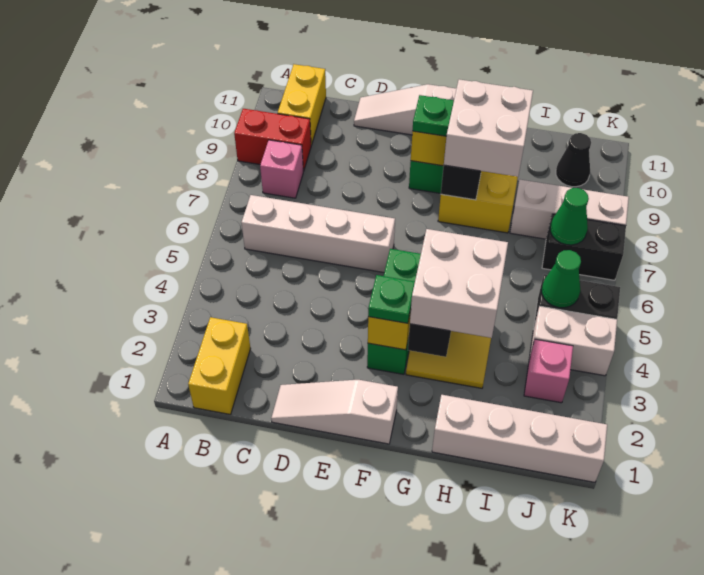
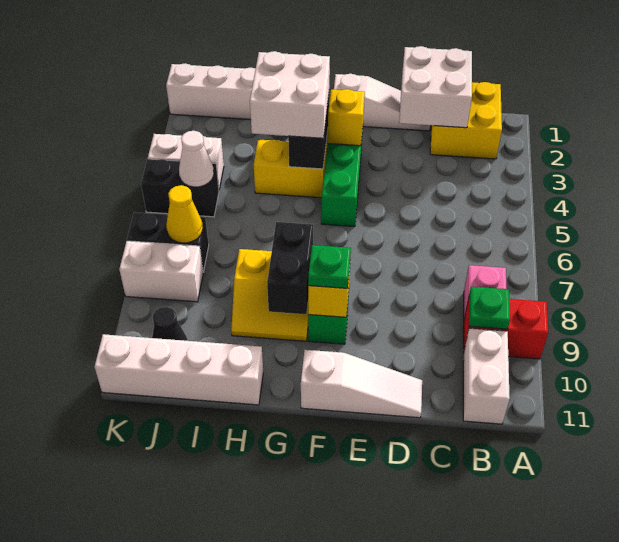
yellow 1x2 brick [188,317,251,415] -> yellow 2x2 brick [430,82,502,159]
white 1x4 brick [241,195,395,272] -> white 1x4 brick moved to [95,334,263,405]
yellow 1x2 brick [278,64,326,145] -> white 1x2 brick [463,328,510,424]
green 1x1 plate [368,275,415,323] -> green 1x1 plate moved to [469,287,510,329]
white 2x2 brick [444,79,533,177] -> white 2x2 brick moved to [399,46,472,128]
white 1x3 brick [510,180,629,239] -> white 1x2 brick [119,241,203,302]
pink 1x1 brick [524,339,573,403] -> none
green 1x1 cone [542,250,581,308] -> white 1x1 cone [179,131,214,187]
green 1x1 cone [550,188,589,245] -> yellow 1x1 cone [166,185,203,243]

